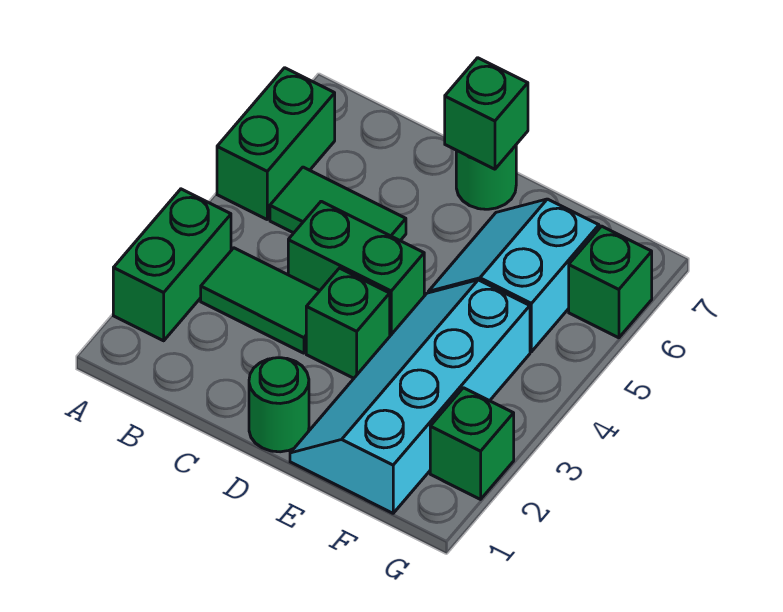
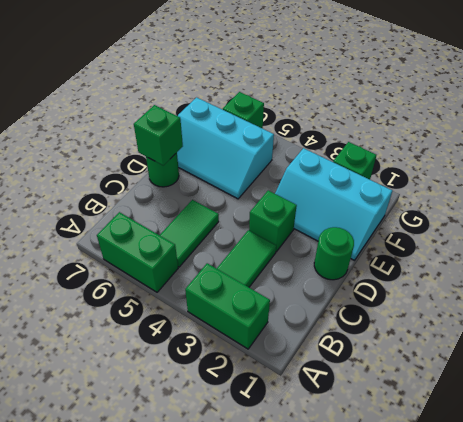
green 1x2 brick [288,201,424,336] -> none
cyan 2x4 slope [290,280,530,513] -> cyan 2x3 slope [275,148,392,260]
cyan 2x2 slope [428,199,599,352] -> cyan 2x3 slope [177,97,274,199]

